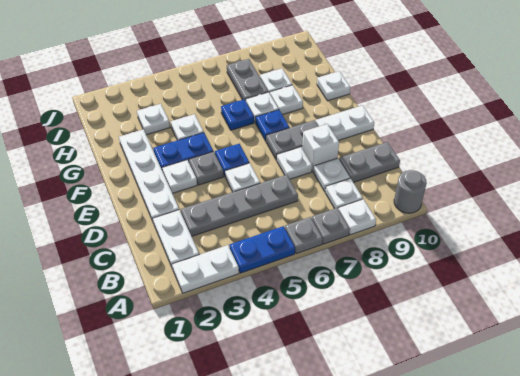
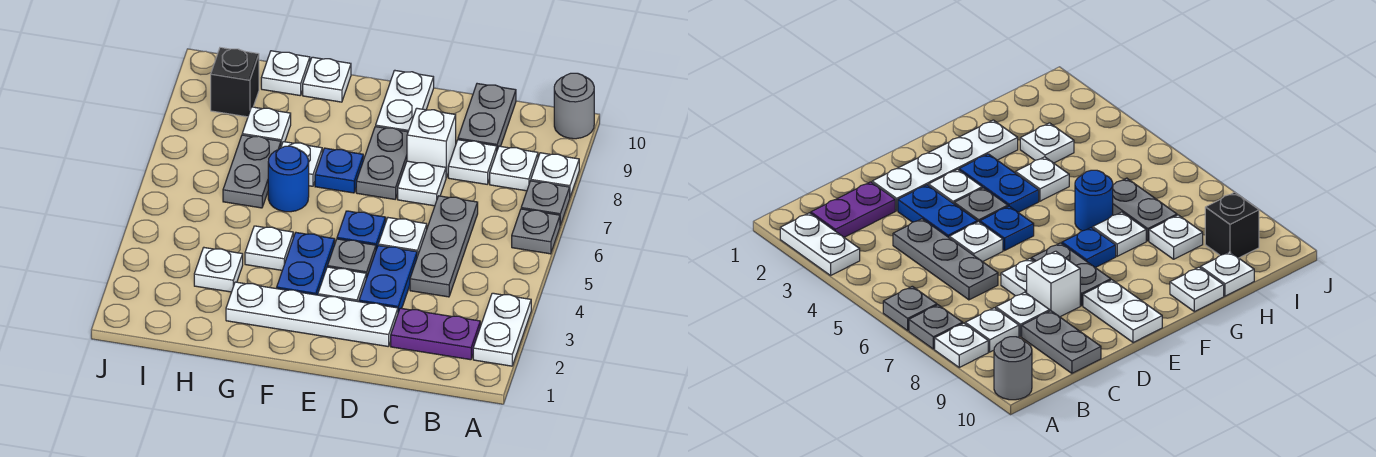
blue 1x2 plate [229,226,295,273] -> blue 1x2 plate moved to [359,246,417,312]
white 1x2 plate [153,210,199,269] -> purple 1x2 plate [391,308,480,360]
grey 1x4 plate [181,175,298,236] -> grey 1x3 plate [410,196,478,297]
blue 1x1 plate [221,99,254,130] -> blue 1x1 round brick [268,146,309,212]
white 1x1 plate [270,85,303,115] -> white 1x1 plate moved to [261,51,310,96]
grey 1x2 plate [227,59,268,101] -> grey 1x2 plate turned to [223,135,281,208]
none -> black 1x1 brick [211,48,259,117]

